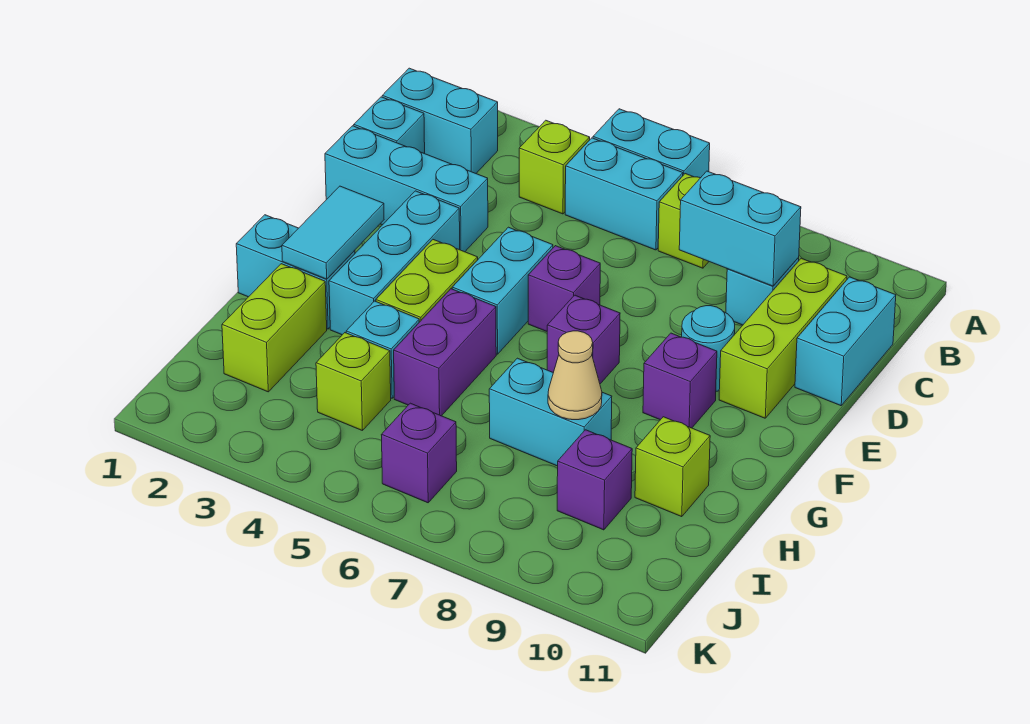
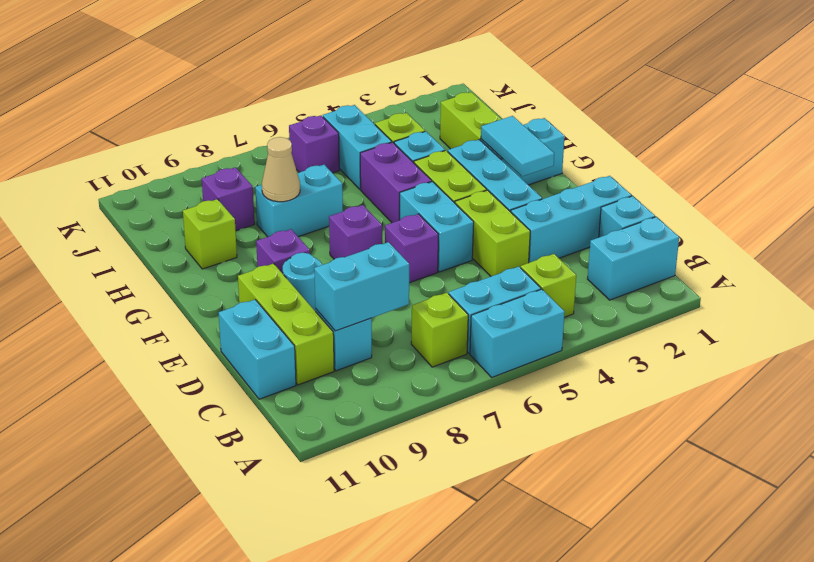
none -> lime 1x2 brick [455,190,530,276]
none -> cyan 1x2 brick [323,105,392,189]

